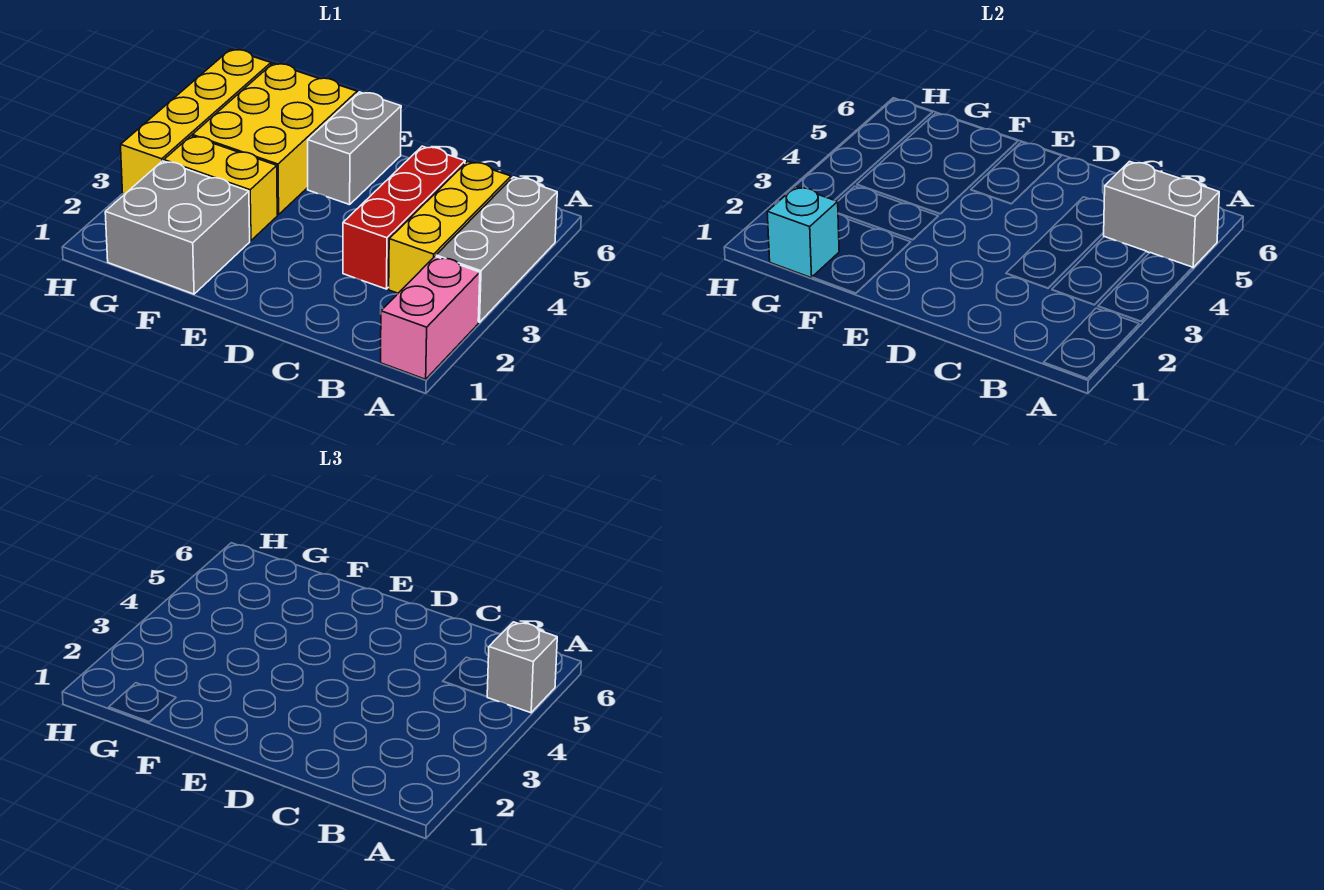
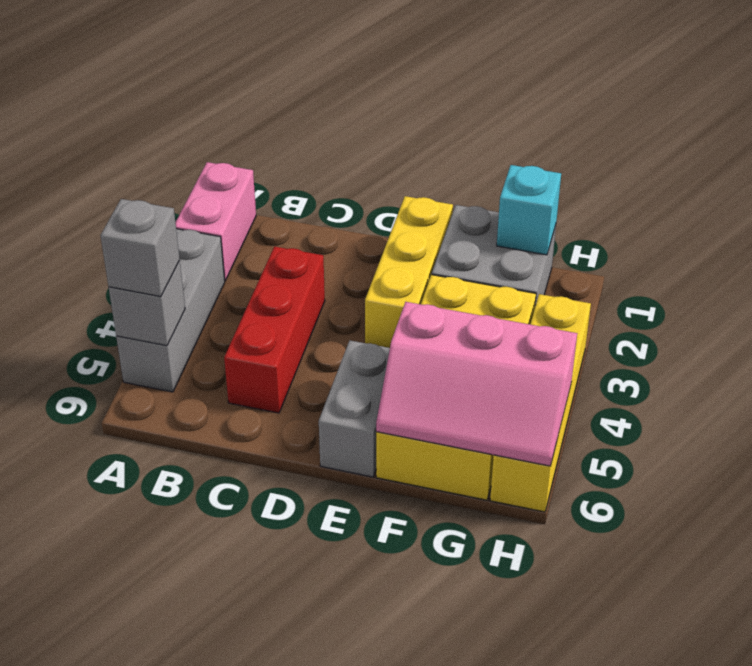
grey 1x2 brick [1103,162,1219,268] -> grey 1x1 brick [109,261,185,346]
yellow 1x3 brick [389,162,511,293] -> yellow 1x3 brick moved to [365,196,453,348]
none -> pink 2x3 slope [376,302,577,466]

